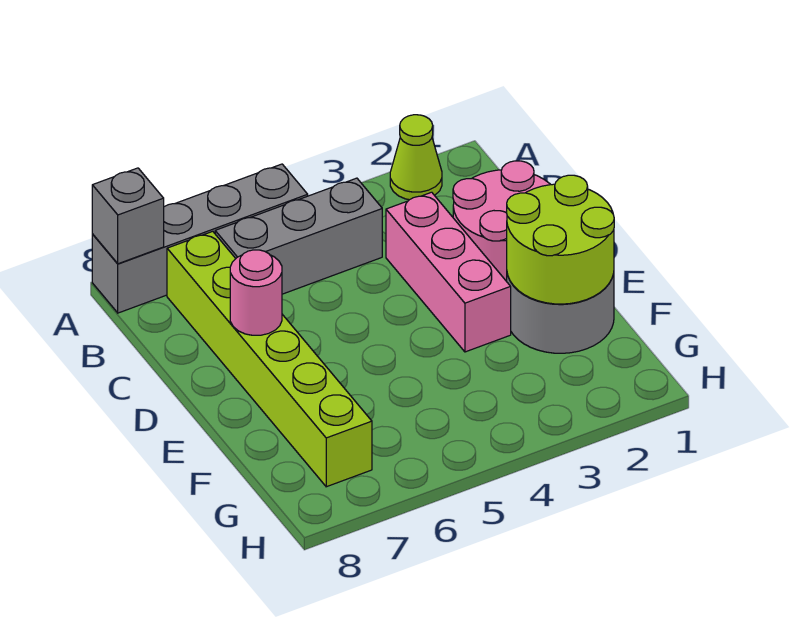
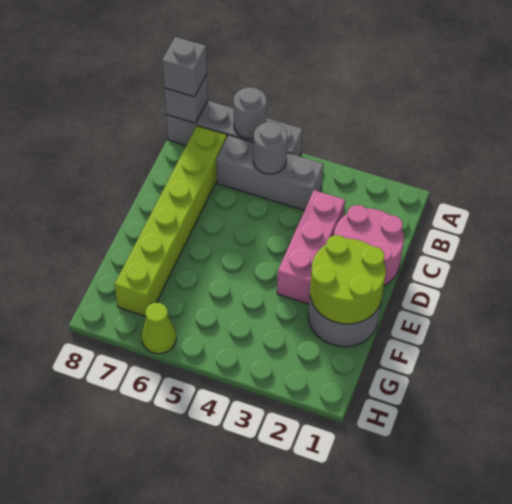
lime 1x1 cone [390,115,442,200] -> lime 1x1 cone moved to [141,303,176,354]
none -> grey 1x1 round brick [234,87,267,139]
none -> grey 1x1 brick [162,37,207,97]
none -> grey 1x1 round brick [254,122,287,174]
pink 1x1 round brick [230,250,282,335] -> none

